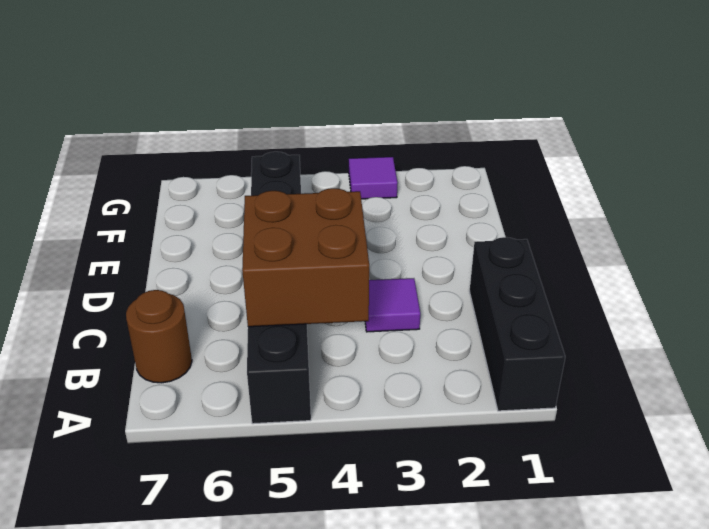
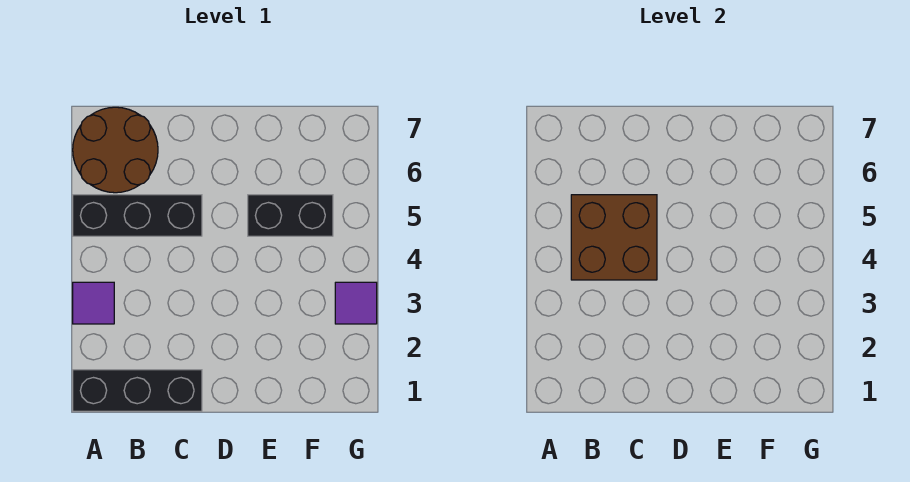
brown 1x1 round brick [126,290,192,383] -> brown 2x2 round brick [73,107,158,193]
purple 1x1 tile [365,278,420,332] -> purple 1x1 tile moved to [73,282,114,324]

